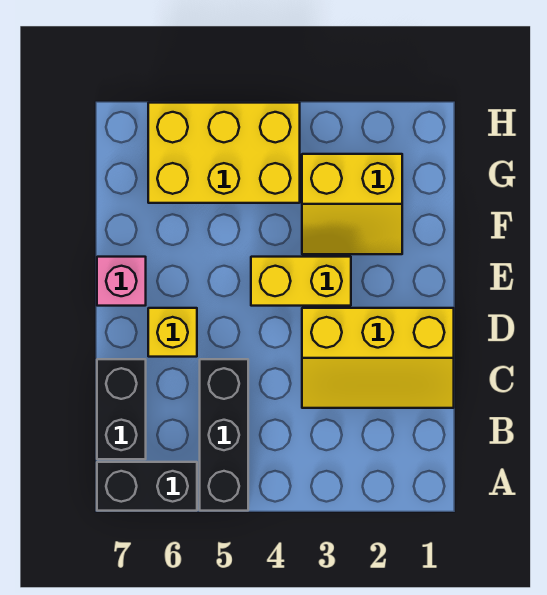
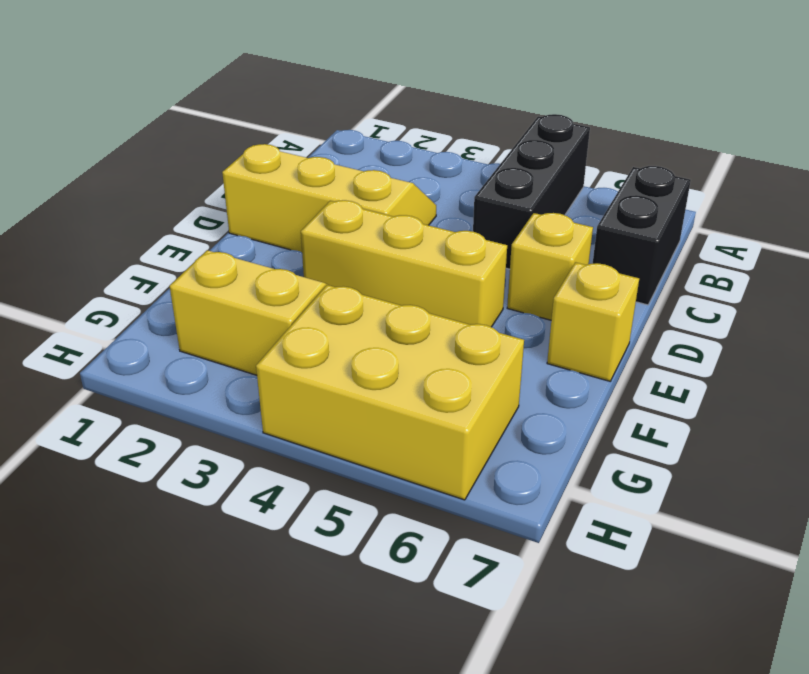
black 1x2 brick [97,462,197,511] -> none
yellow 1x2 brick [251,257,351,306] -> yellow 1x3 brick [301,200,507,327]
pink 1x1 brick [97,257,146,306] -> yellow 1x1 brick [547,262,639,381]

